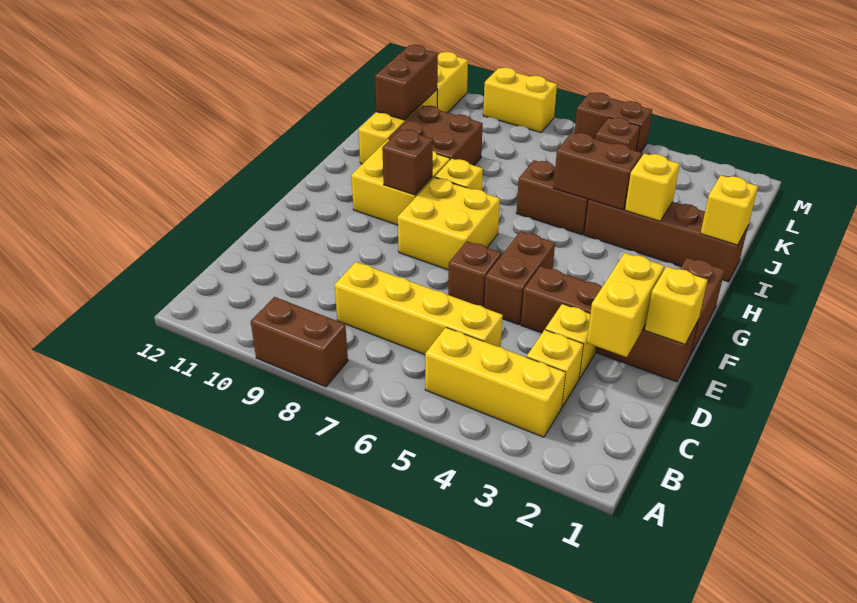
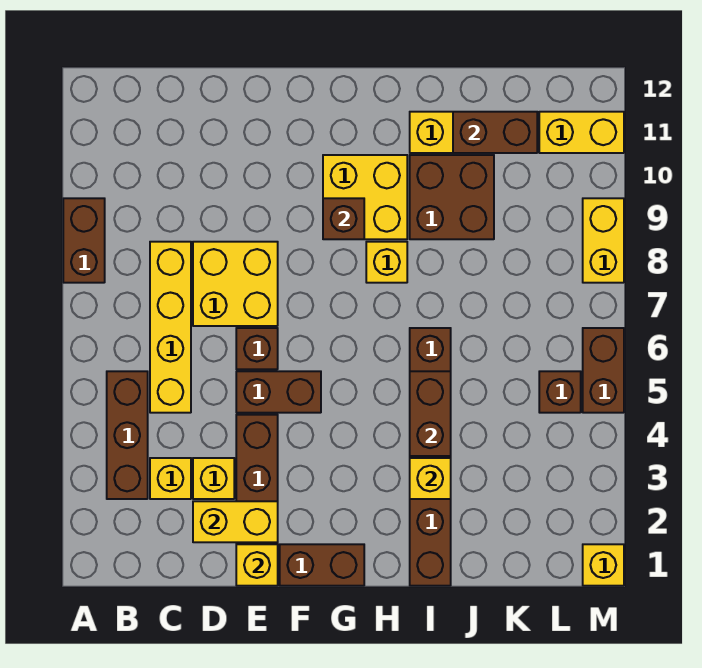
yellow 1x3 brick [425,327,566,437] -> brown 1x3 brick [107,371,148,499]
yellow 2x2 brick [398,177,500,270] -> yellow 2x2 brick moved to [193,242,278,326]
yellow 1x1 brick [701,175,758,245] -> yellow 1x1 brick moved to [583,544,624,586]

